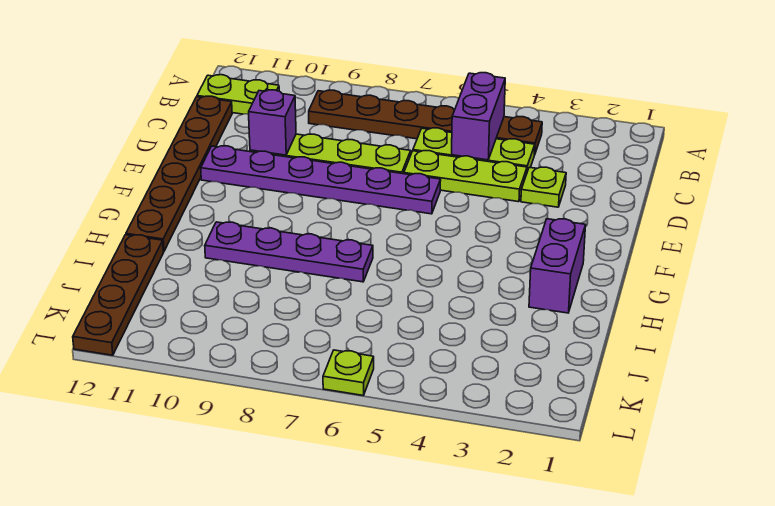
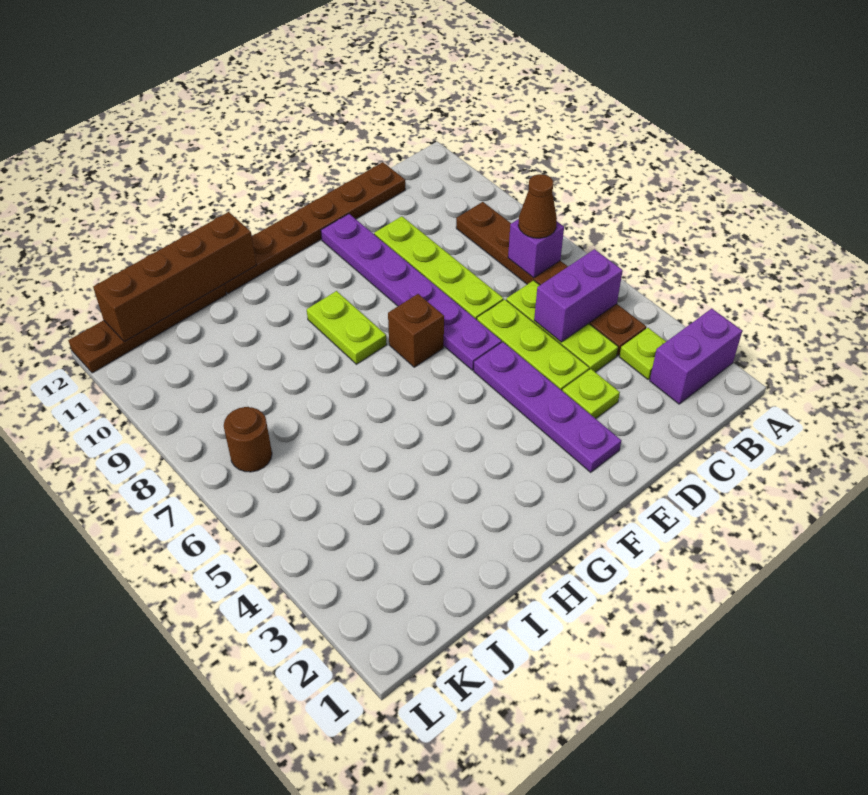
none -> brown 1x1 cone [518,174,557,238]
lime 1x2 plate [197,75,279,114] -> lime 1x2 plate moved to [307,291,387,364]
purple 1x1 brick [249,90,296,155] -> purple 1x1 brick moved to [508,219,564,278]
none -> brown 1x1 brick [388,294,444,367]
purple 1x2 brick [529,219,586,313] -> purple 1x2 brick moved to [650,308,742,404]
purple 1x4 plate [205,222,373,282] -> purple 1x4 plate moved to [474,342,621,472]
none -> brown 1x4 brick [93,212,256,342]
none -> brown 1x1 round brick [224,407,272,472]
lime 1x1 plate [323,350,374,395] -> lime 1x1 plate moved to [619,328,666,379]

